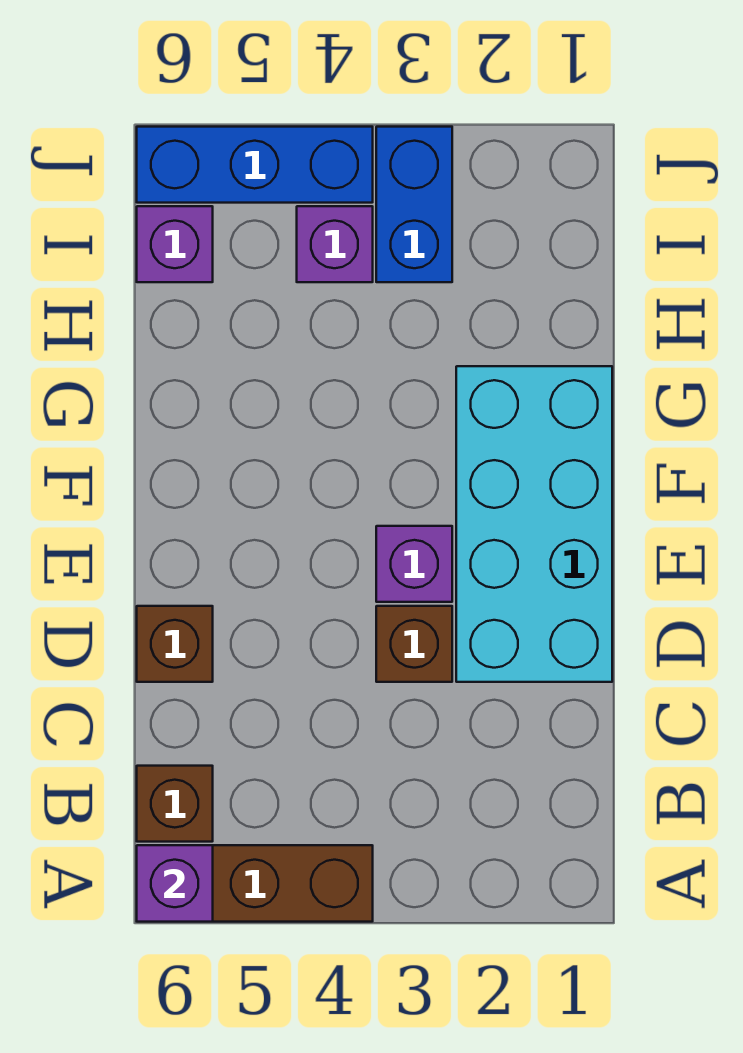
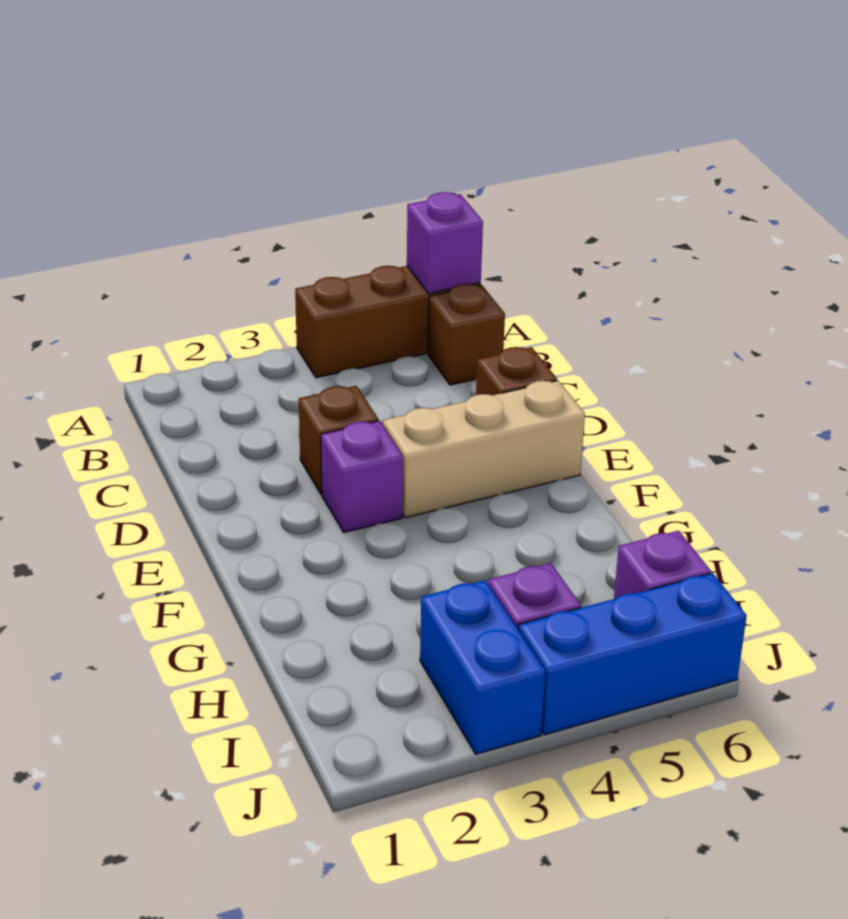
cyan 2x4 brick [456,366,612,682] -> none
none -> tan 1x3 brick [383,381,585,518]

